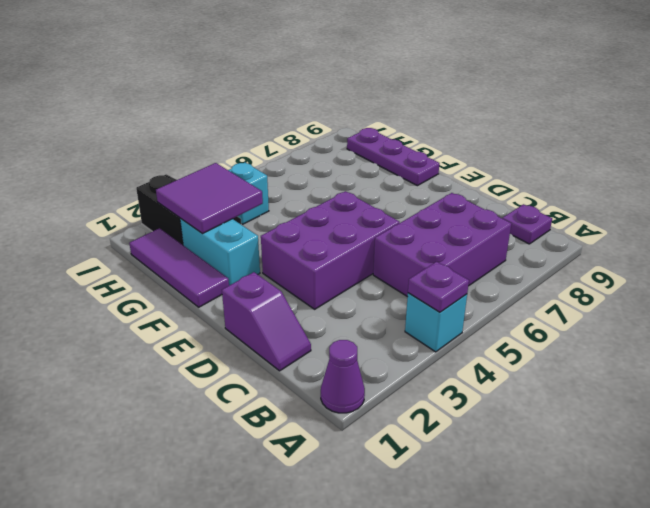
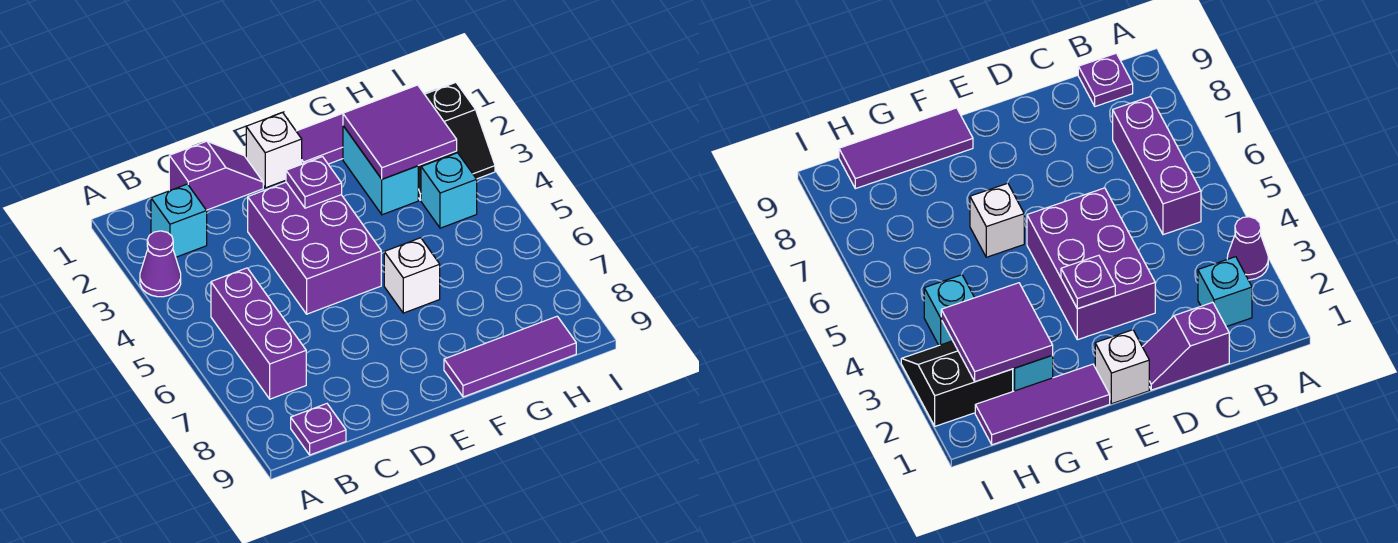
purple 1x1 cone [321,340,365,413] -> purple 1x1 cone moved to [140,231,181,297]
cyan 1x1 brick [405,293,467,352] -> cyan 1x1 brick moved to [151,184,207,257]
purple 1x1 plate [408,262,469,312] -> purple 1x1 plate moved to [286,157,342,208]
purple 2x3 brick [373,193,511,297] -> purple 1x3 brick [211,268,306,399]
purple 1x2 slope [222,272,311,371] -> purple 1x2 slope turned to [169,141,263,210]
none -> white 1x1 brick [246,113,302,188]
cyan 1x2 brick [180,218,260,286] -> cyan 1x2 brick turned to [343,126,418,215]
none -> white 1x1 brick [384,238,440,313]
purple 1x3 plate [347,128,439,186] -> purple 1x3 tile [444,316,576,397]

